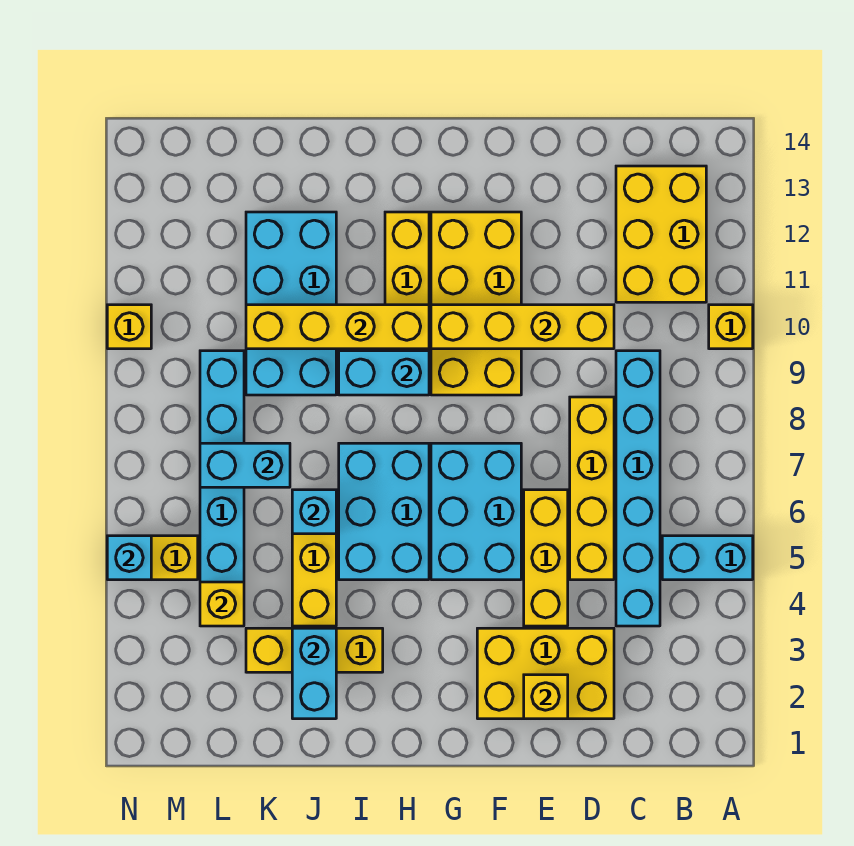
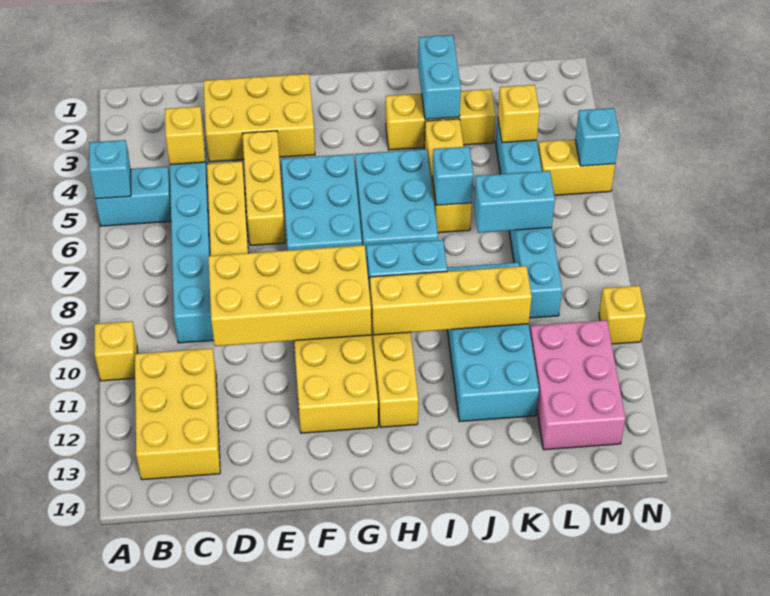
none -> cyan 1x1 brick [89,140,131,199]
yellow 1x4 brick [431,305,614,349] -> yellow 2x4 brick [209,245,371,346]
yellow 1x1 brick [524,675,568,719] -> yellow 1x1 brick moved to [165,107,205,165]
none -> pink 2x3 brick [530,320,626,450]

